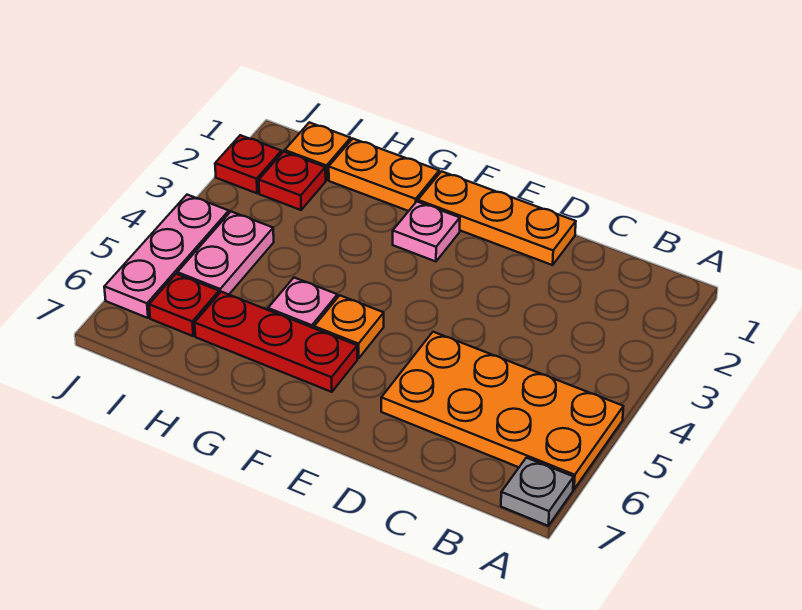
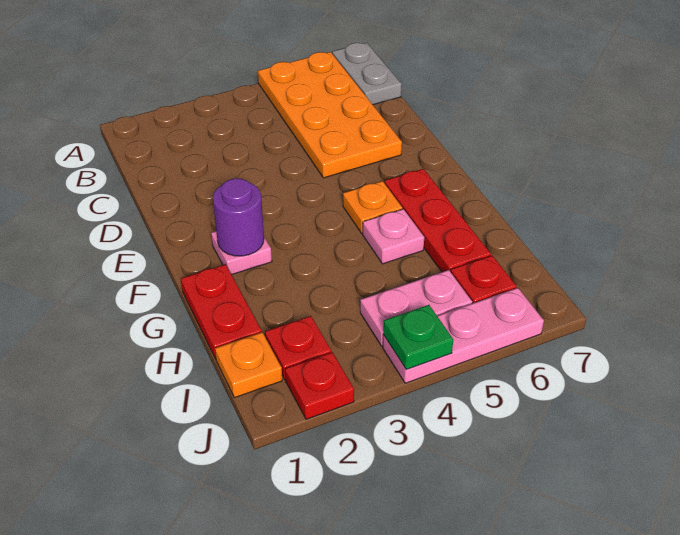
grey 1x1 plate [501,458,574,526] -> grey 1x2 plate [332,43,402,105]
orange 1x3 plate [418,171,576,265] -> none
none -> purple 1x1 round brick [213,178,264,256]
orange 1x2 plate [329,139,439,211] -> red 1x2 plate [181,264,262,359]
none -> green 1x1 plate [383,305,453,370]

